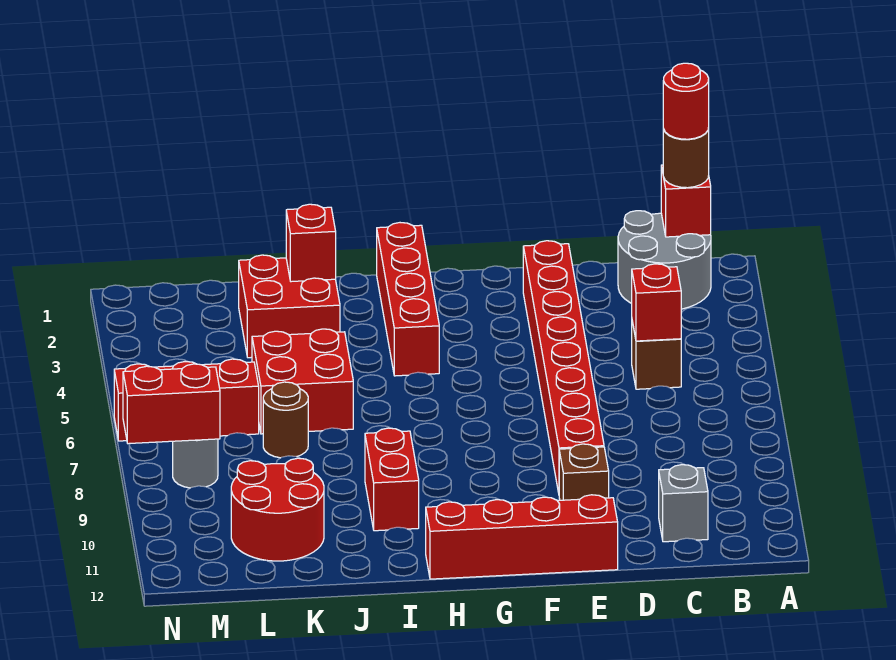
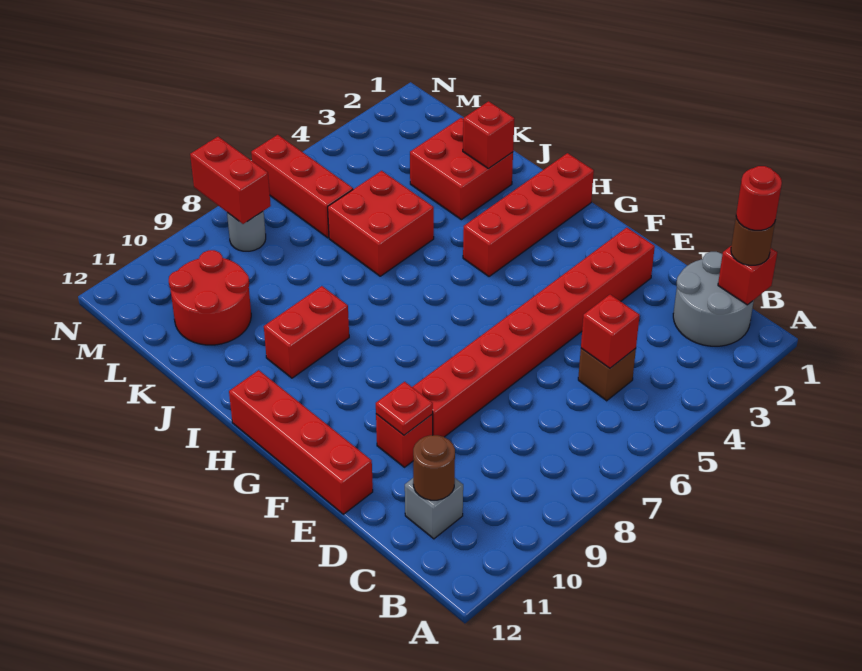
brown 1x1 brick [559,444,609,500] -> red 1x1 brick [376,414,433,467]
none -> red 1x1 plate [376,382,433,435]
brown 1x1 round brick [263,382,308,458] -> brown 1x1 round brick moved to [413,435,455,500]

